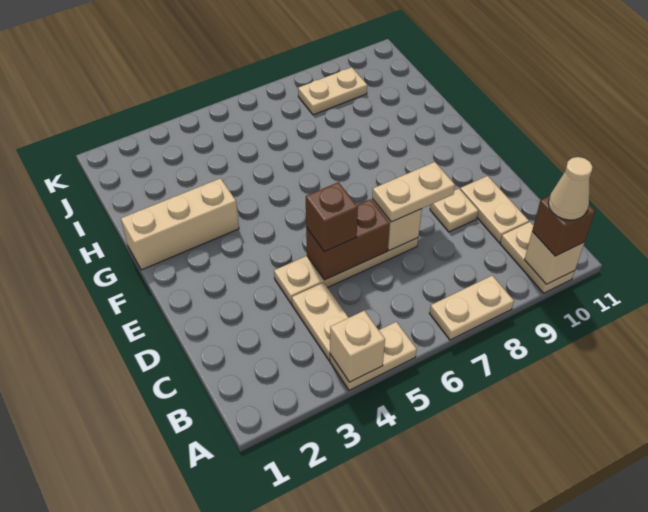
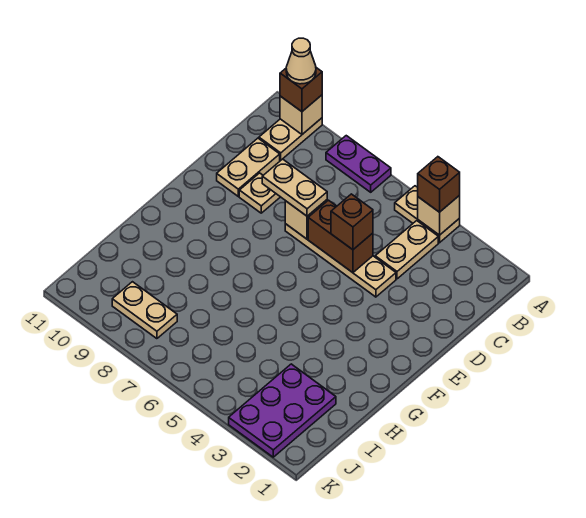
none -> brown 1x1 brick [418,157,460,212]
tan 1x2 plate [430,275,514,340] -> purple 1x2 plate [326,136,391,192]
tan 1x3 brick [121,178,239,270] -> none
none -> purple 2x3 plate [229,364,336,457]

